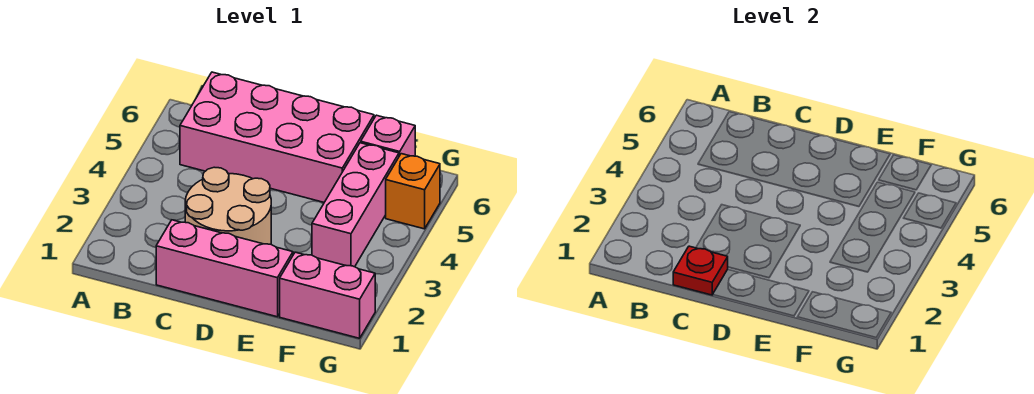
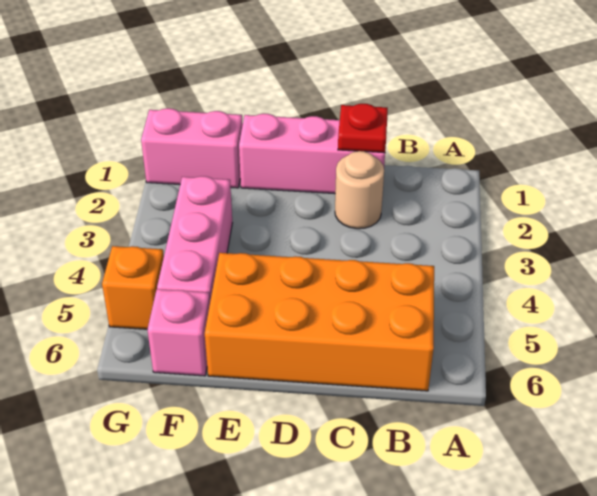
pink 2x4 brick [180,72,374,202] -> orange 2x4 brick [205,253,434,391]
tan 2x2 round brick [185,167,271,244] -> tan 1x1 round brick [335,151,384,229]

